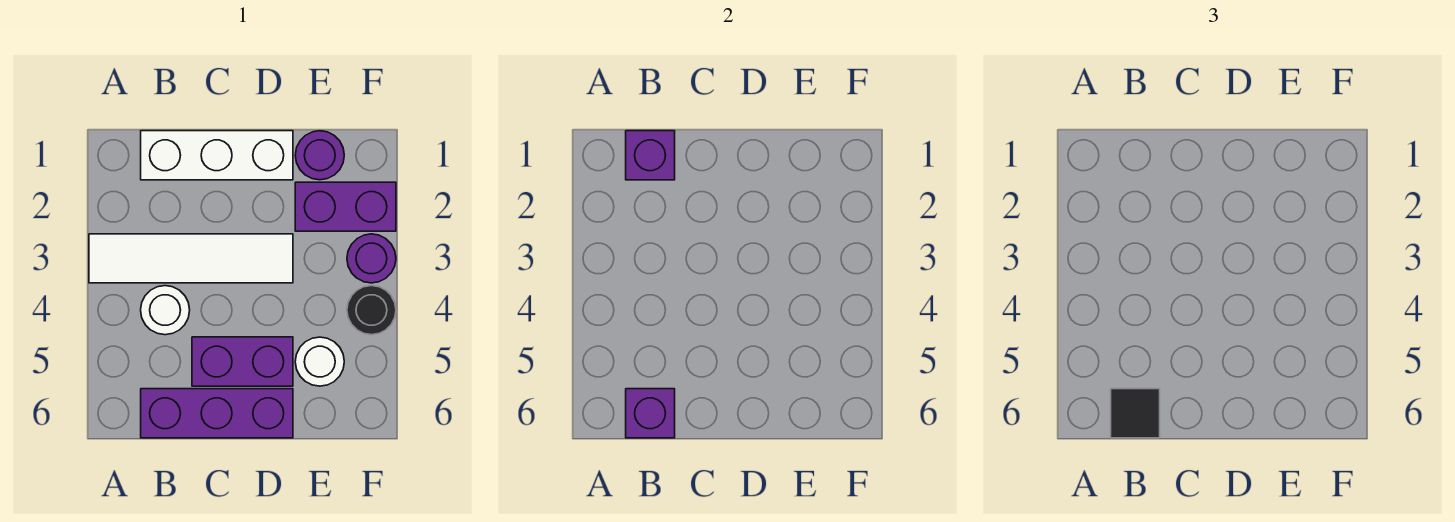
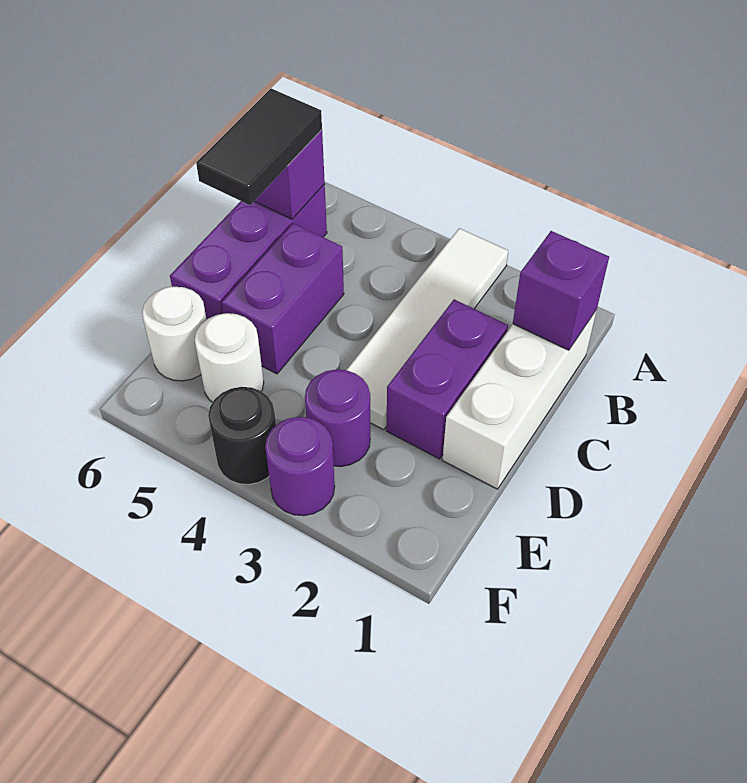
white 1x1 round brick [141,286,190,335] -> white 1x1 round brick moved to [142,287,207,381]
black 1x1 tile [1111,389,1160,438] -> black 1x2 tile [196,89,322,205]
purple 1x1 round brick [295,131,344,180] -> purple 1x1 round brick moved to [305,369,370,467]
purple 1x2 brick [295,182,396,231] -> purple 1x2 brick moved to [386,300,508,459]

